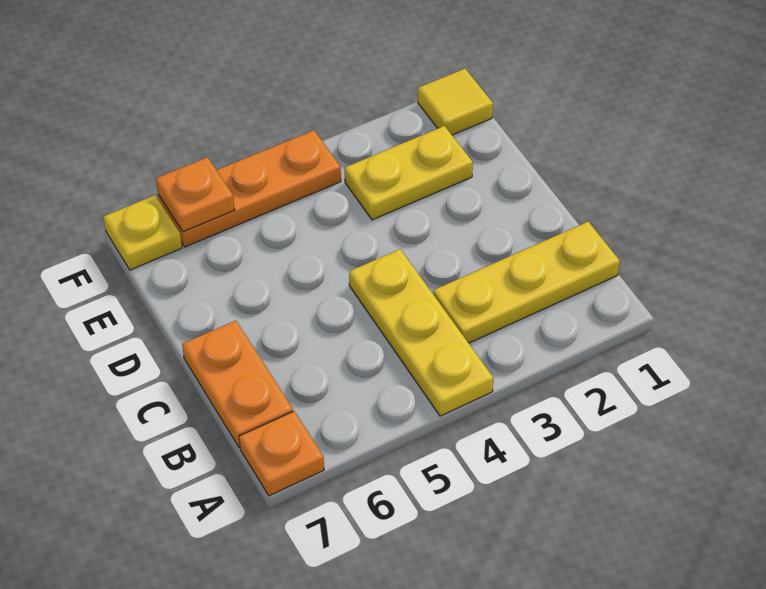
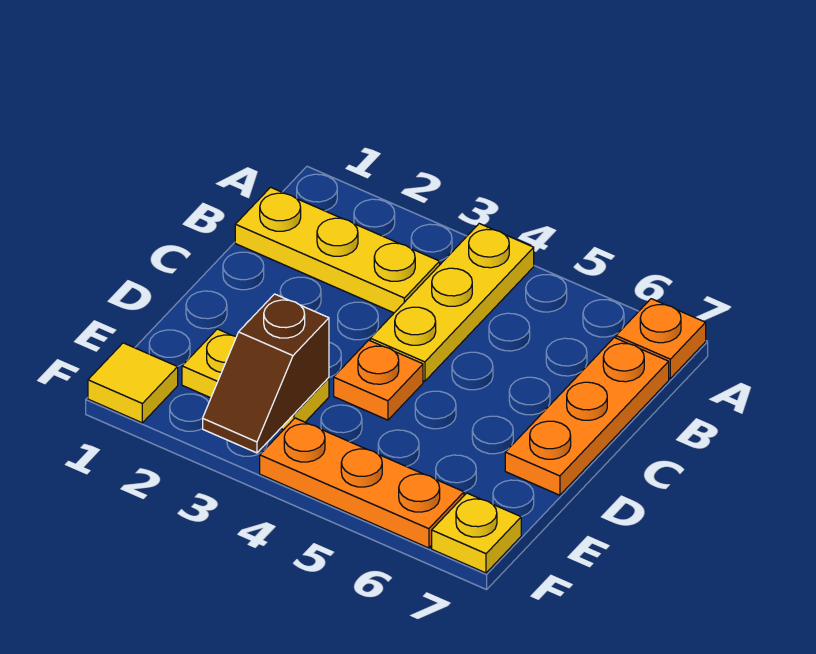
orange 1x2 plate [182,321,293,448] -> orange 1x3 plate [505,338,669,495]
none -> brown 1x2 slope [203,294,329,453]
orange 1x1 plate [156,157,235,232] -> orange 1x1 plate moved to [334,340,423,420]

